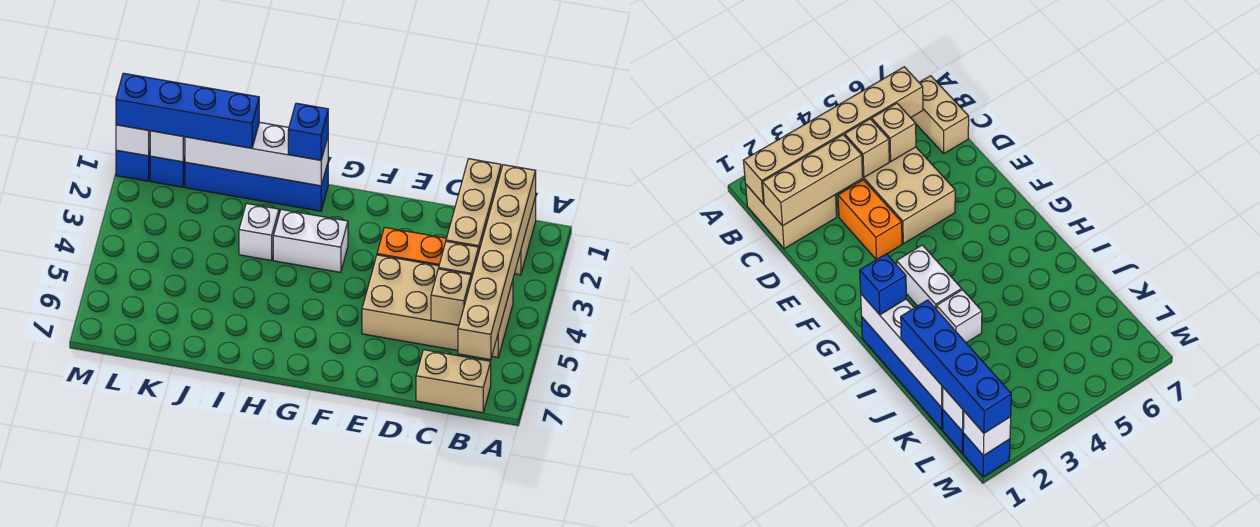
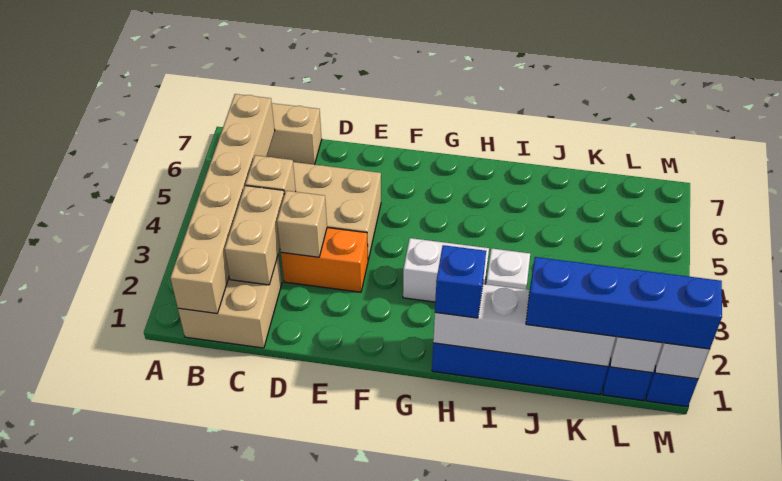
tan 1x3 brick [446,159,501,250] -> tan 1x2 brick [225,186,284,285]
tan 1x1 brick [431,269,471,325] -> tan 1x1 brick moved to [277,191,327,257]

